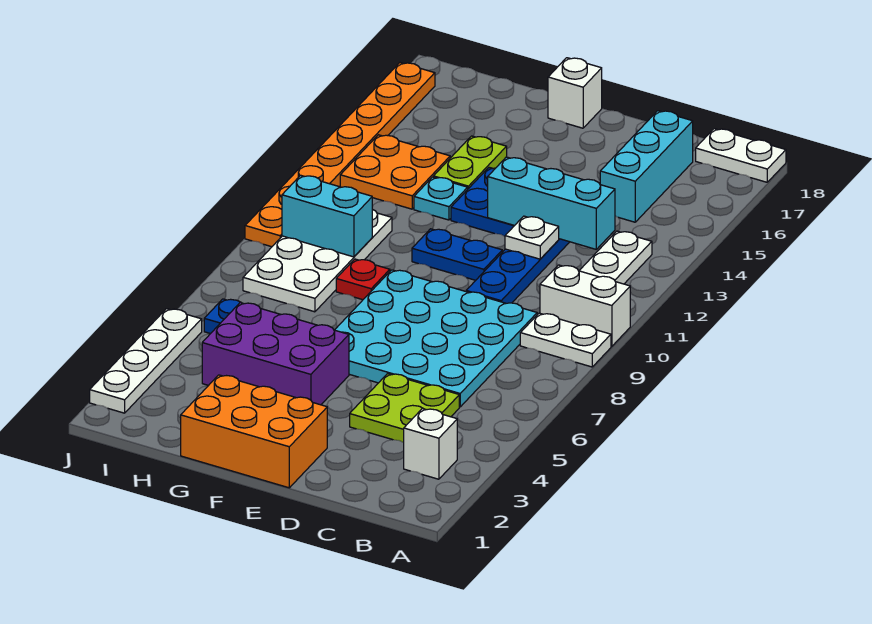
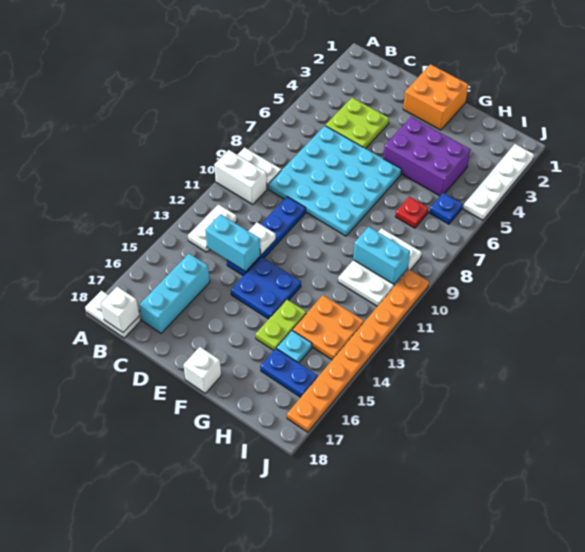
white 1x1 brick [404,409,457,479] -> white 1x1 brick moved to [100,287,139,333]
cyan 1x3 brick [488,157,615,249] -> cyan 1x2 brick [205,214,261,272]
orange 2x3 brick [181,375,327,488] -> orange 2x2 brick [403,64,468,130]
blue 1x2 plate [412,229,502,280] -> blue 1x2 plate moved to [260,349,318,397]
red 1x1 plate [336,259,390,300] -> red 1x1 plate moved to [395,197,429,228]
cyan 1x1 plate [414,177,468,220] -> cyan 1x1 plate moved to [277,330,312,363]
white 2x4 plate [243,209,392,312] -> white 2x3 plate [338,228,422,306]

